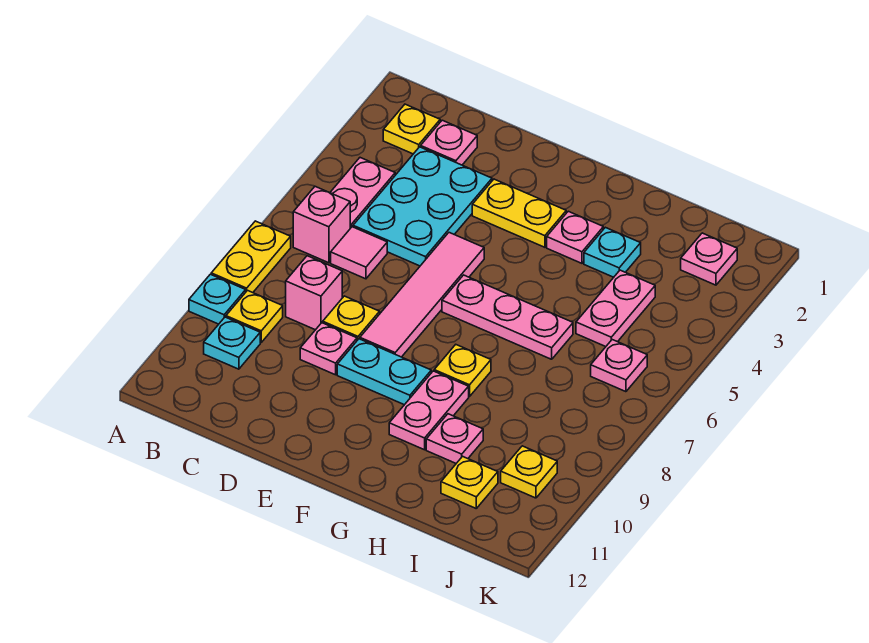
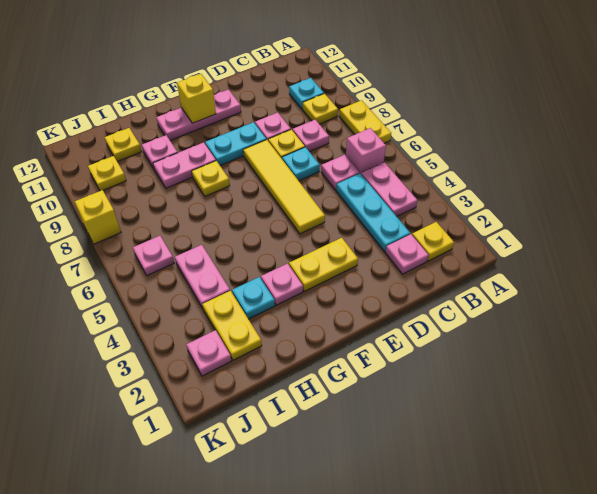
cyan 1x1 plate [189,274,246,324] -> cyan 1x1 plate moved to [282,147,320,181]
cyan 2x3 plate [353,147,492,266] -> cyan 1x3 plate [336,173,410,252]
pink 1x1 tile [331,227,387,279] -> pink 1x1 plate [321,155,359,190]
pink 1x1 brick [286,256,342,330] -> pink 1x1 plate [293,120,329,152]
pink 1x4 tile [360,233,484,357] -> yellow 1x4 tile [243,140,325,234]
pink 1x3 plate [442,275,573,359] -> pink 1x3 plate moved to [156,90,241,140]
none -> yellow 1x1 brick [177,74,216,123]
pink 1x2 plate [389,371,469,450] -> pink 1x2 plate turned to [153,142,216,188]
none -> yellow 1x2 plate [203,291,262,360]
none -> yellow 1x1 brick [75,190,121,244]

